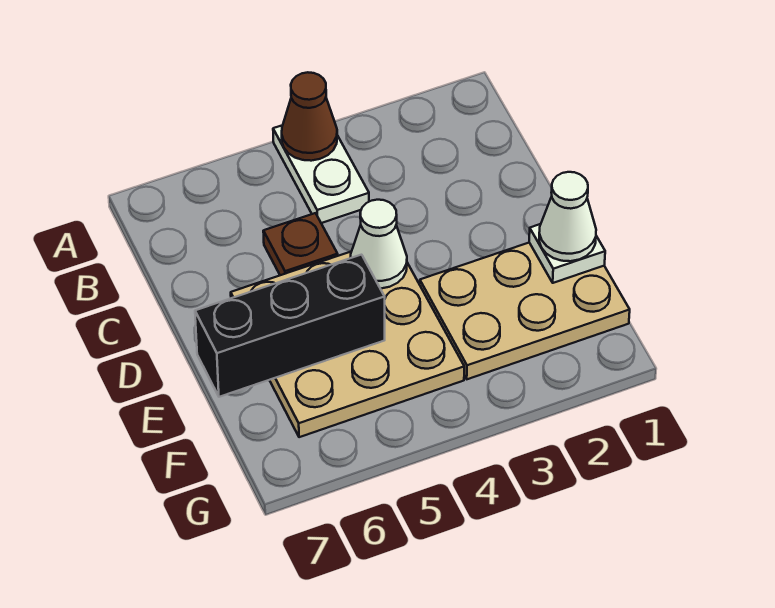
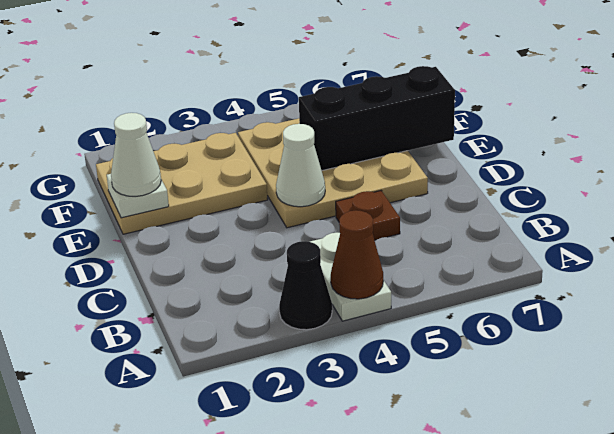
none -> black 1x1 cone [279,241,332,330]

